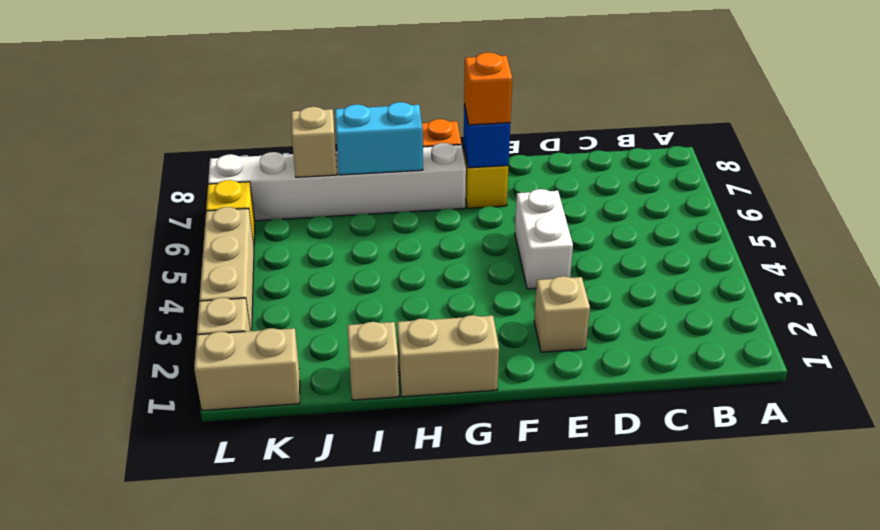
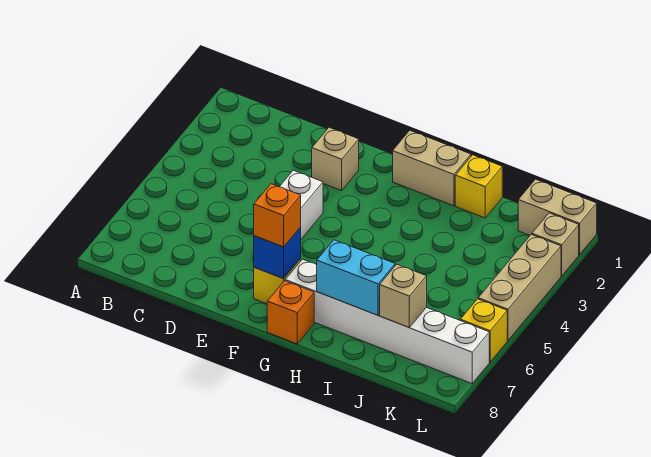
tan 1x1 brick [347,322,399,400] -> yellow 1x1 brick [455,155,502,218]

